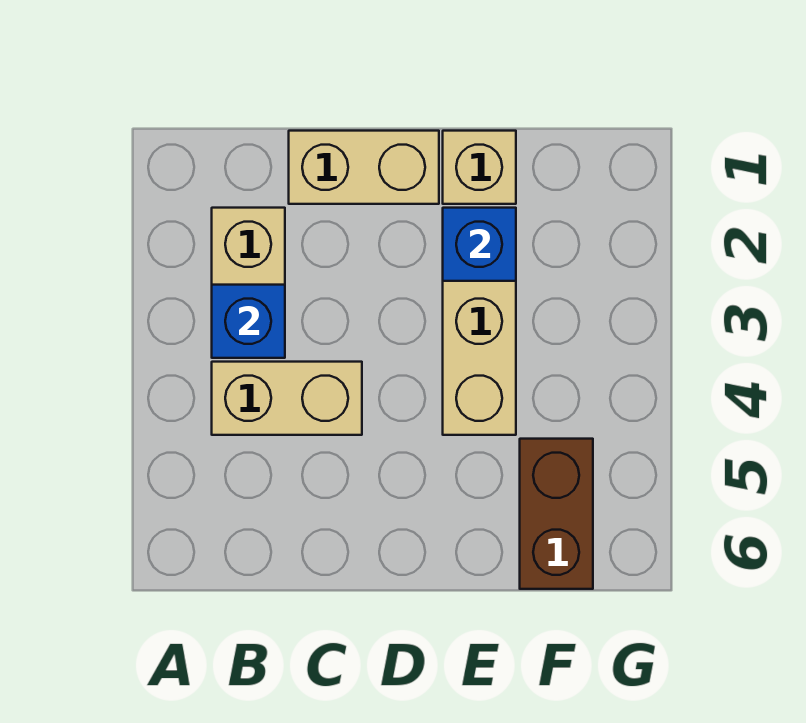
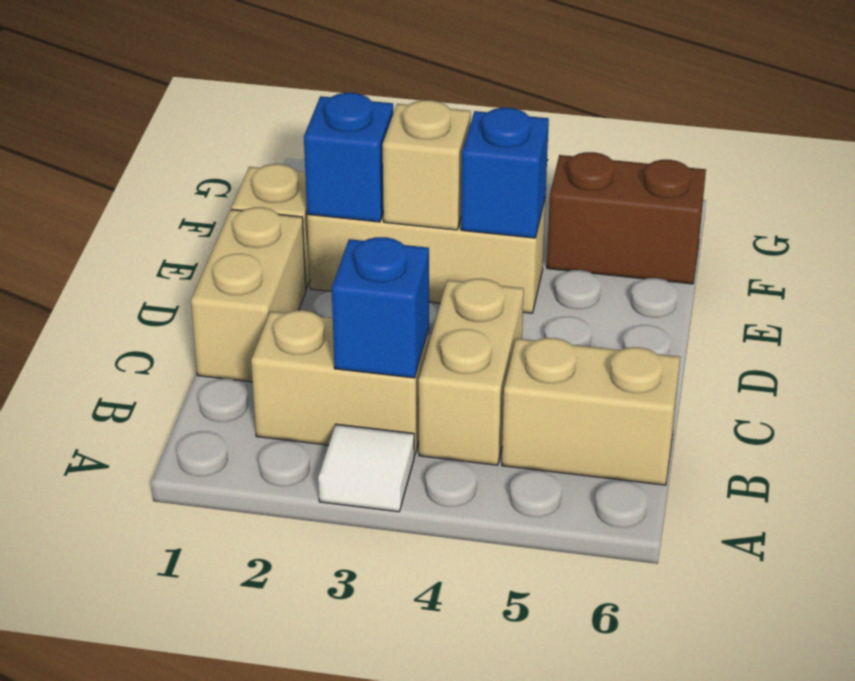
none -> white 1x1 tile [318,424,414,512]
none -> tan 1x2 brick [502,338,680,485]
none -> tan 1x1 brick [383,100,471,230]
none -> blue 1x1 brick [461,108,549,238]

